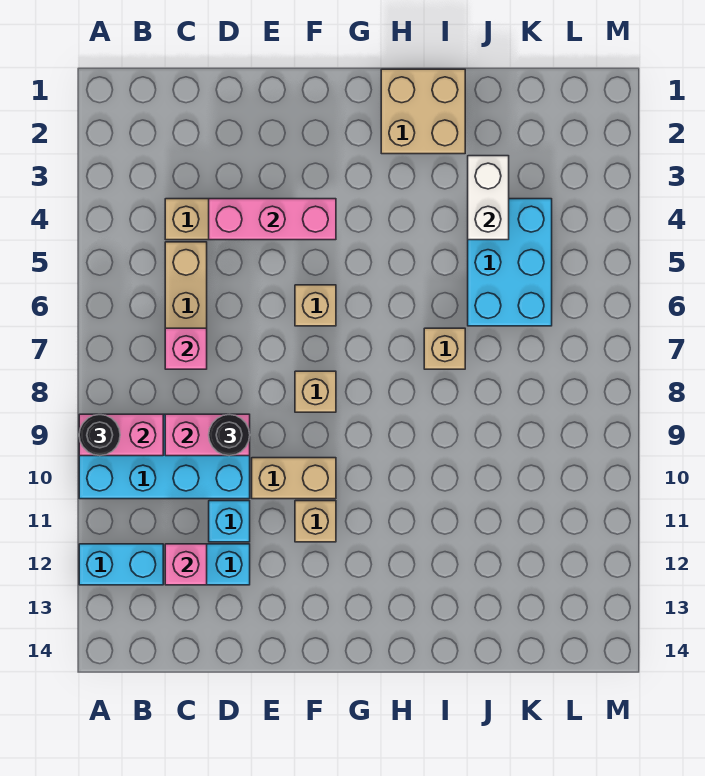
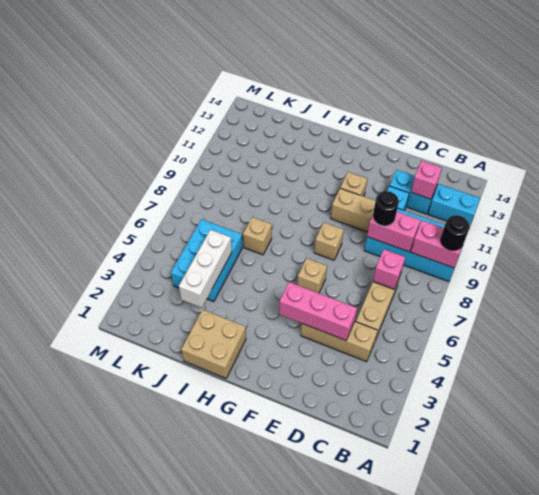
white 1x2 brick [468,156,509,240] -> white 1x3 brick [179,230,232,308]

